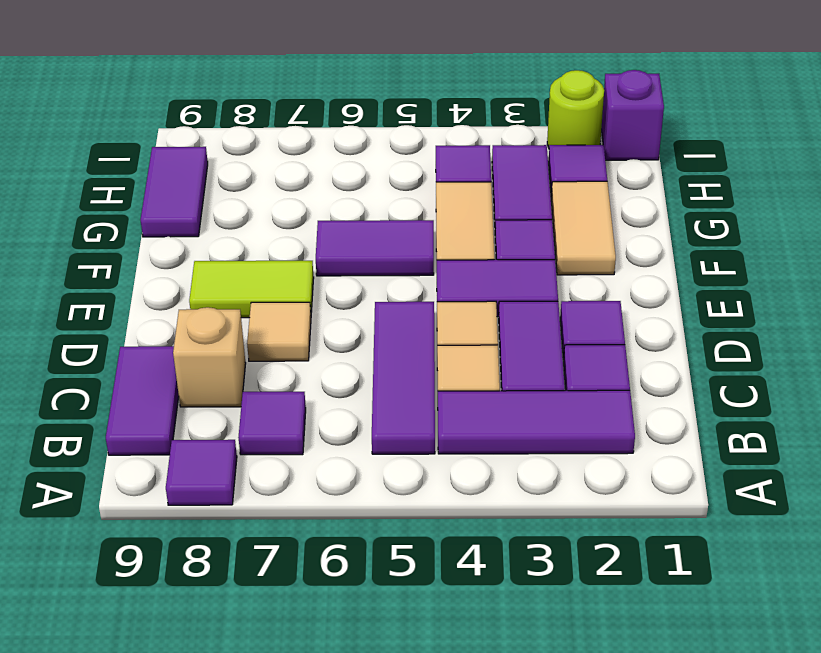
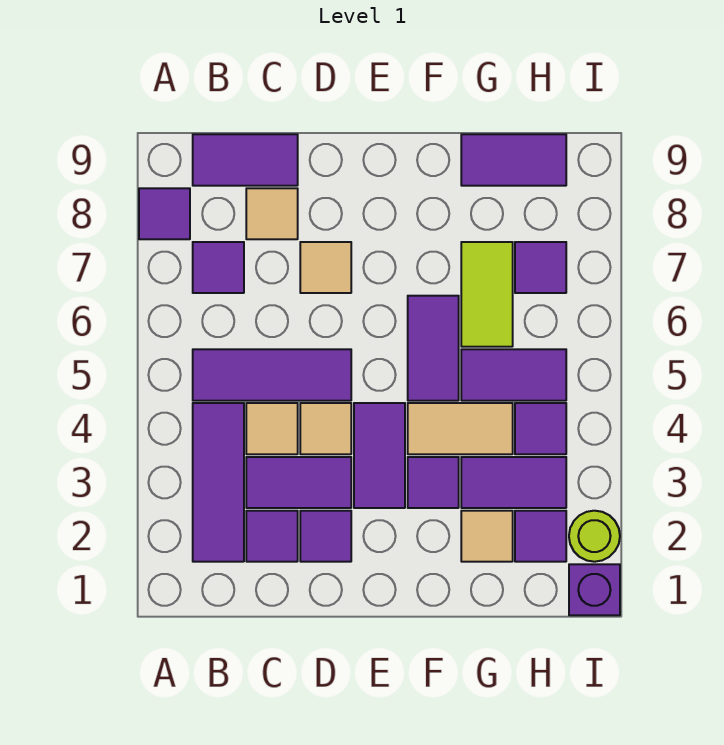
tan 1x1 brick [173,307,246,407] -> tan 1x1 tile [246,188,298,239]
lime 1x2 tile [189,261,314,318] -> lime 1x2 tile moved to [461,242,513,347]
tan 1x2 tile [551,181,616,275] -> tan 1x1 tile [461,511,513,562]
none -> purple 1x2 tile [461,349,566,401]
none -> purple 1x1 tile [515,242,566,293]

